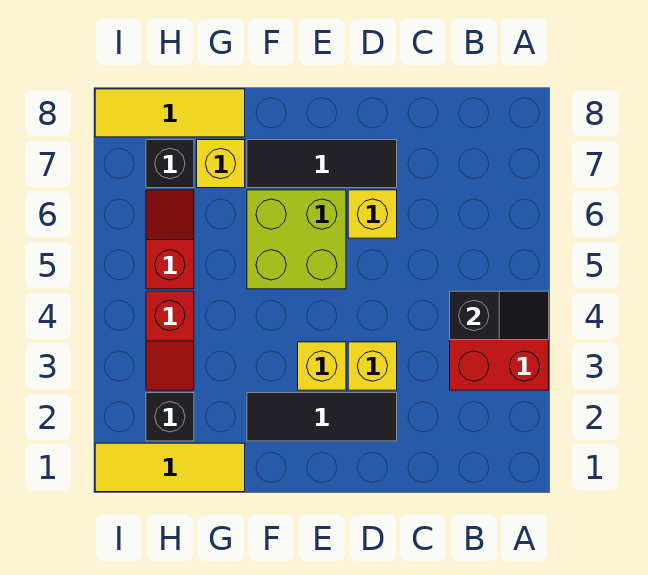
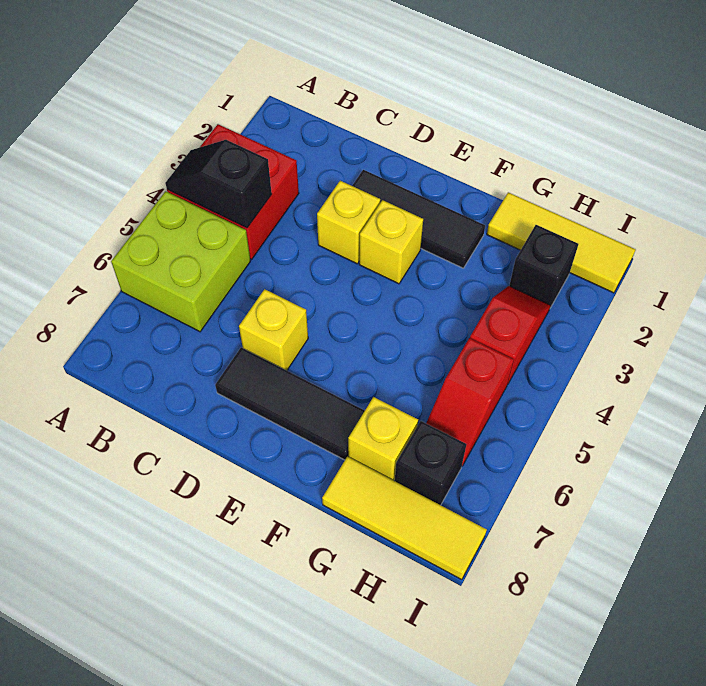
lime 2x2 brick [247,190,346,289] -> lime 2x2 brick moved to [111,191,250,332]

